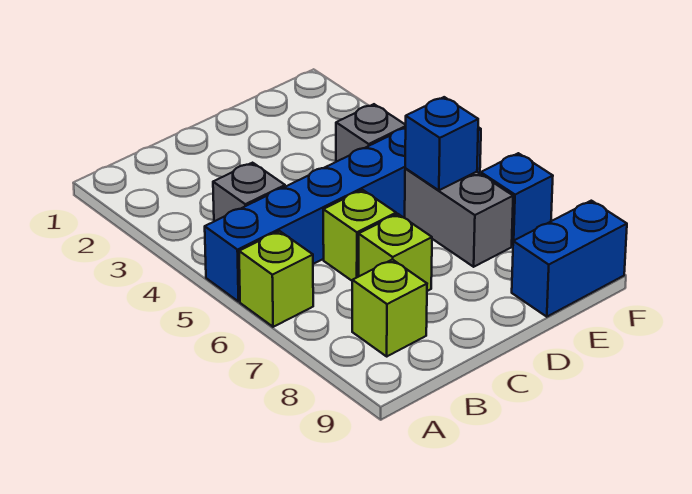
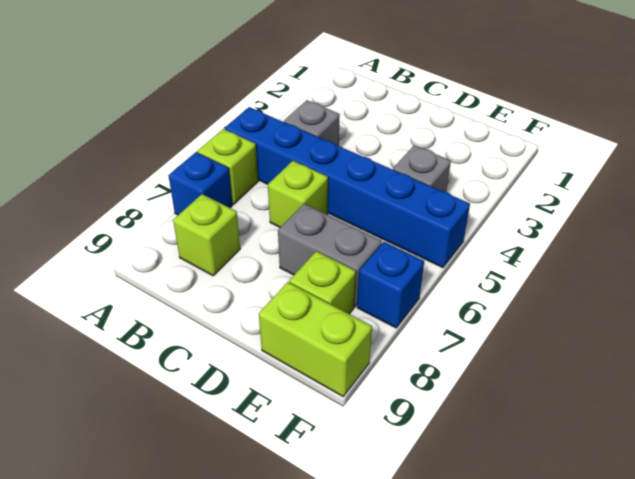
lime 1x1 brick [358,214,432,291] -> lime 1x1 brick moved to [289,251,356,314]
grey 1x2 brick [405,168,513,267] -> grey 1x2 brick turned to [278,204,382,307]
blue 1x1 brick [405,97,478,190] -> blue 1x1 brick moved to [168,152,232,215]
blue 1x2 brick [512,201,627,317] -> lime 1x2 brick [259,282,372,397]

